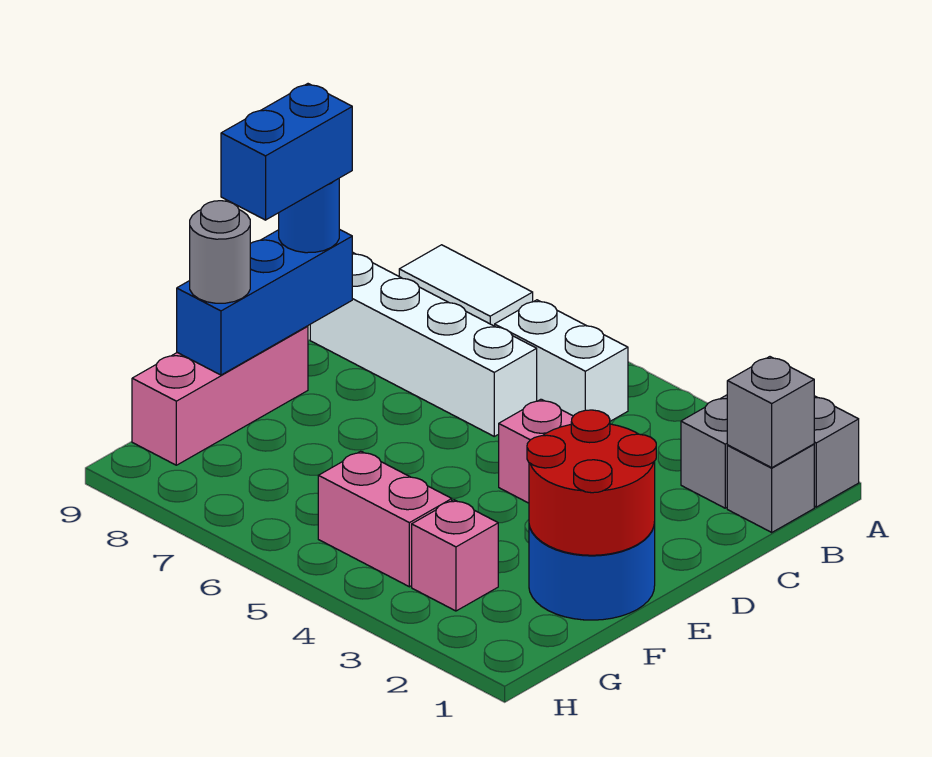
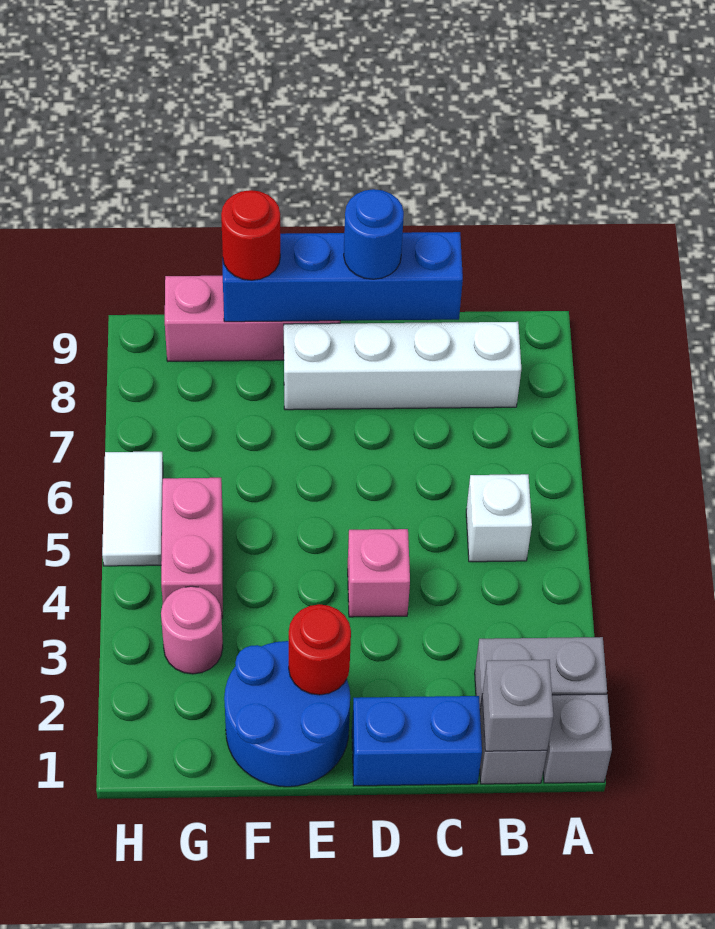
white 1x2 tile [399,245,533,326] -> white 1x2 tile moved to [102,452,163,566]
white 1x2 brick [495,300,628,421] -> white 1x1 brick [466,474,532,562]
white 1x4 brick [310,252,537,436] -> white 1x4 brick turned to [284,322,521,410]
blue 1x3 brick [177,229,352,375] -> blue 1x4 brick [223,232,463,322]
blue 1x2 brick [221,84,352,220] -> blue 1x2 brick moved to [352,696,482,786]
red 2x2 round brick [527,410,656,555] -> red 1x1 round brick [289,604,351,695]
grey 1x1 round brick [190,201,250,303] -> red 1x1 round brick [221,190,280,280]
pink 1x1 brick [412,500,498,611] -> pink 1x1 round brick [161,586,223,674]

